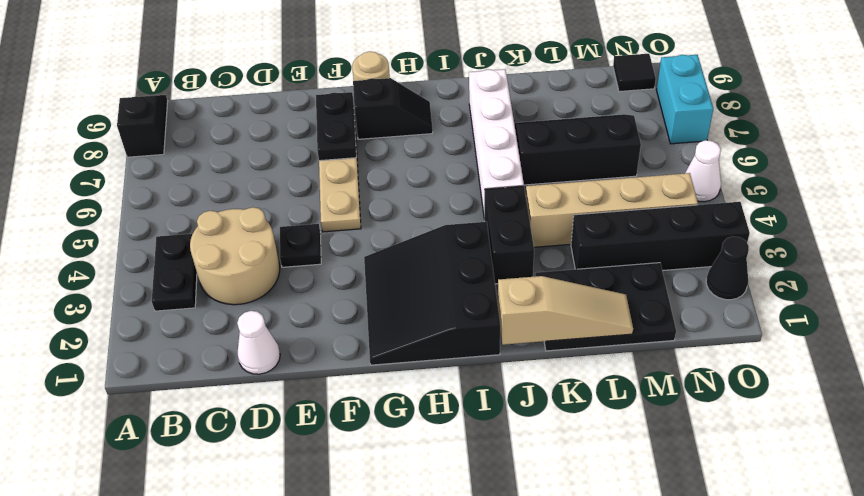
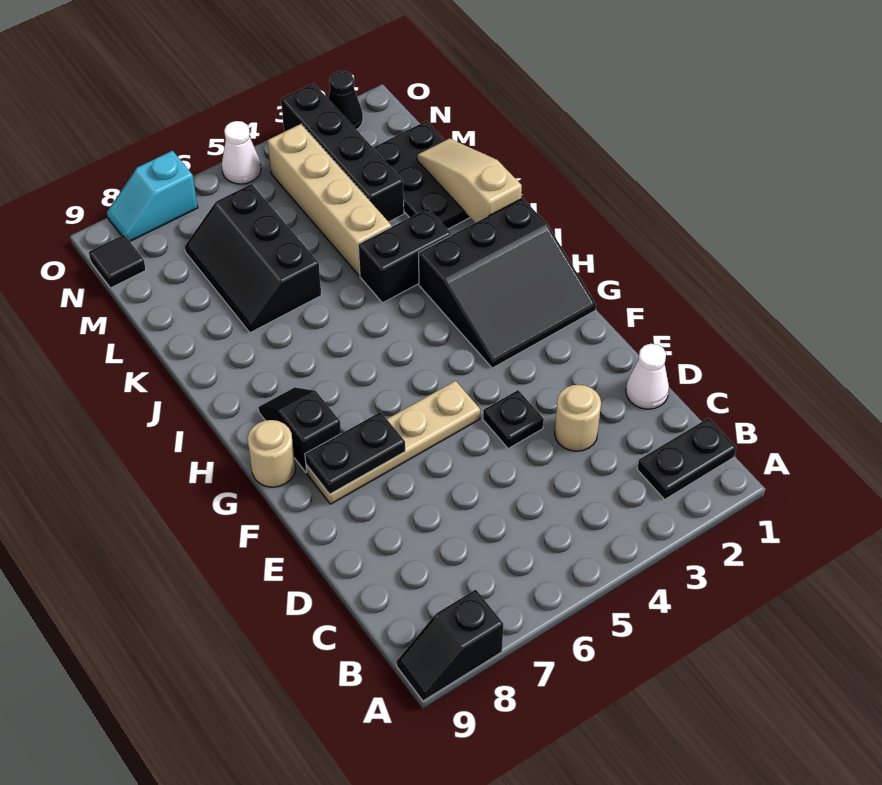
black 1x2 plate [152,234,197,311] -> black 1x2 plate moved to [637,418,736,499]
tan 2x2 round brick [190,207,280,305] -> tan 1x1 round brick [555,385,601,451]
white 1x4 brick [469,69,524,219] -> none
cyan 1x2 brick [657,55,713,144] -> cyan 1x2 slope [107,151,198,241]

